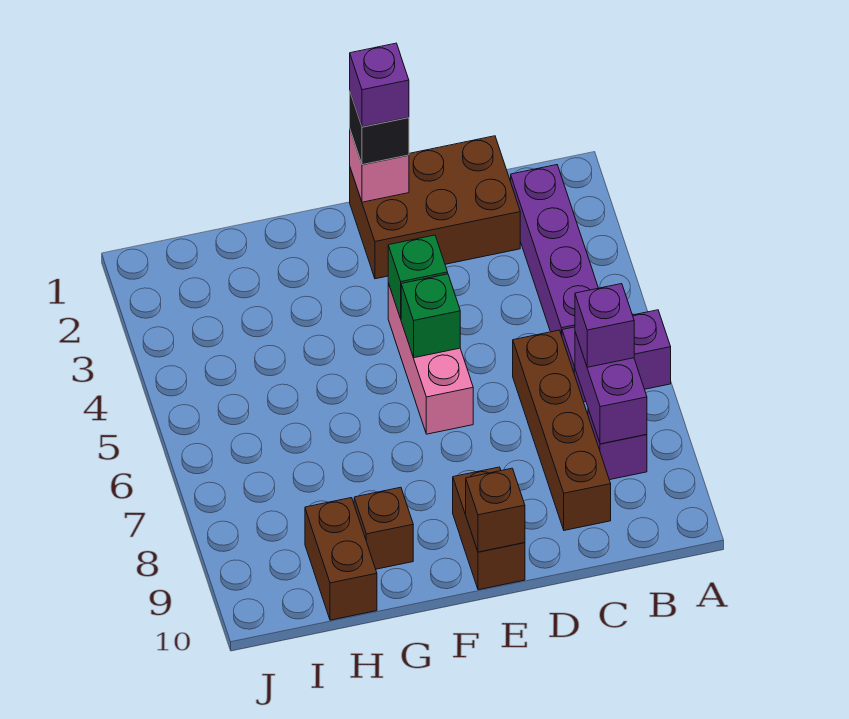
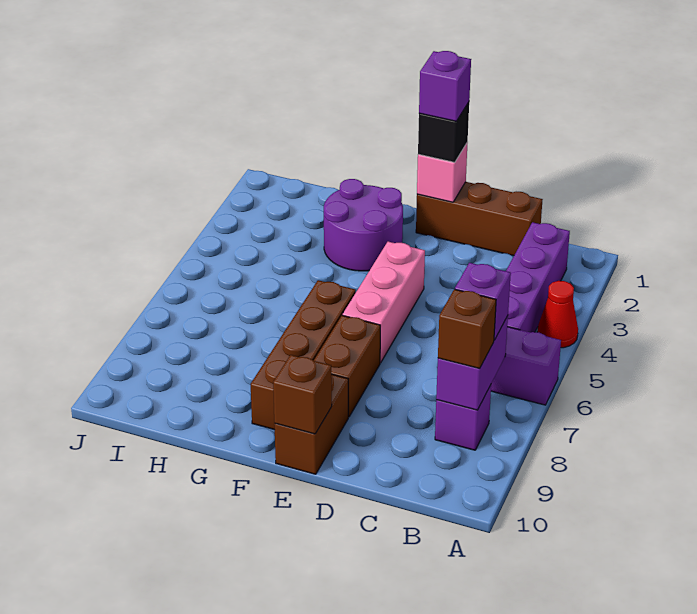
none -> red 1x1 cone [537,281,578,348]
brown 2x3 brick [350,136,520,279] -> brown 1x3 brick [416,182,543,256]
brown 1x4 brick [513,330,611,530] -> brown 1x4 brick moved to [251,280,356,430]
green 1x1 brick [388,235,448,319] -> none
green 1x1 brick [401,274,460,358] -> none
none -> purple 2x2 round brick [324,179,403,271]
brown 1x1 brick [354,487,413,569] -> brown 1x1 brick moved to [438,289,496,368]
brown 1x2 brick [305,498,377,620] -> brown 1x2 brick moved to [314,315,380,417]

